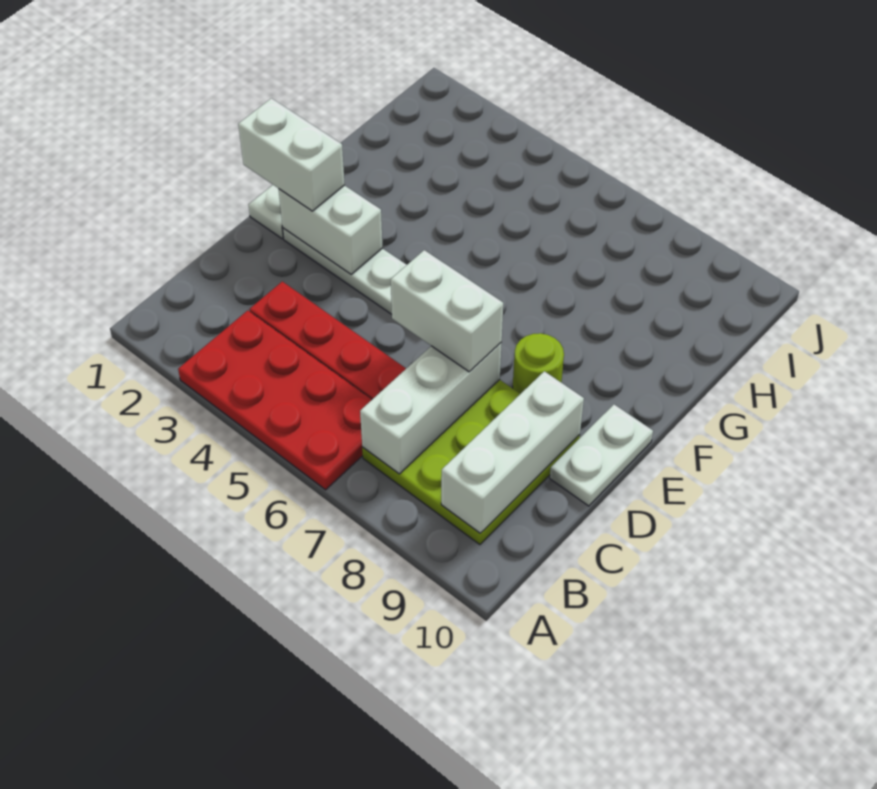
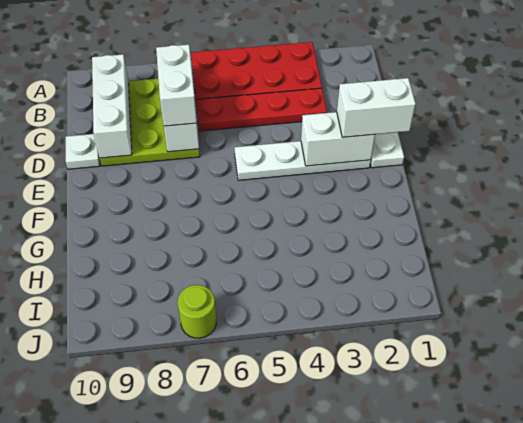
white 1x2 brick [391,250,503,372] -> white 1x2 brick turned to [156,45,197,126]
white 1x2 plate [550,405,653,506] -> white 1x1 plate [66,134,100,169]
lime 1x1 round brick [513,333,564,394] -> lime 1x1 round brick moved to [178,285,216,338]

